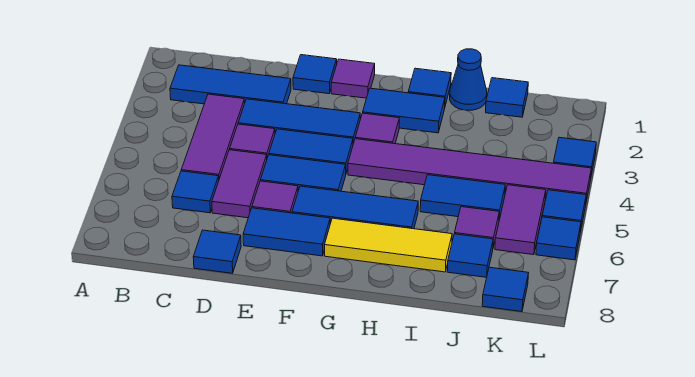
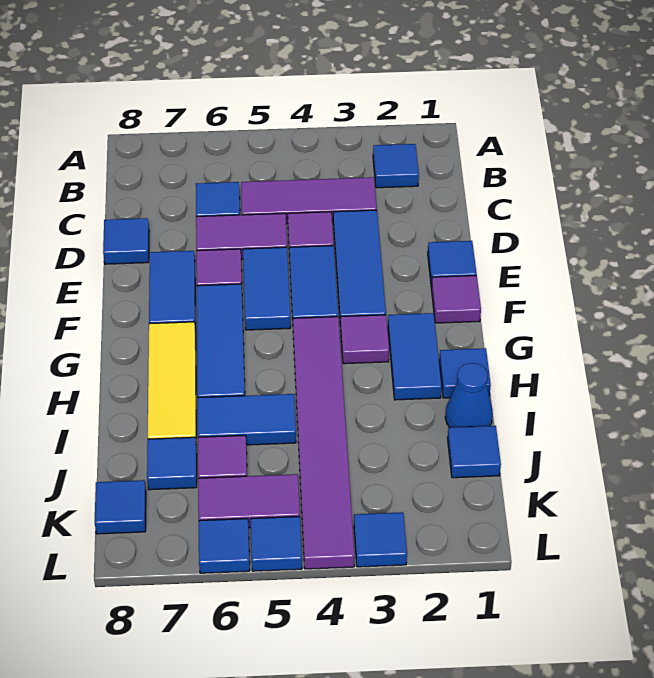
blue 1x3 tile [170,65,291,104] -> blue 1x1 tile [373,144,419,188]
blue 1x2 tile [420,175,505,220] -> blue 1x2 tile turned to [198,394,296,445]

